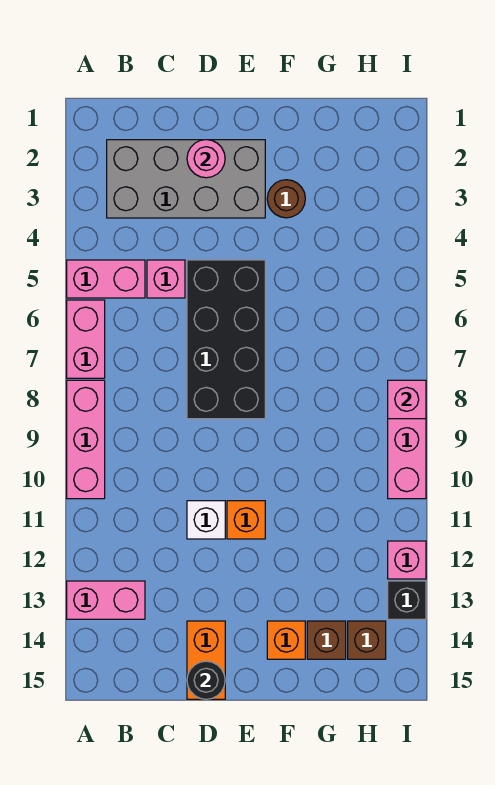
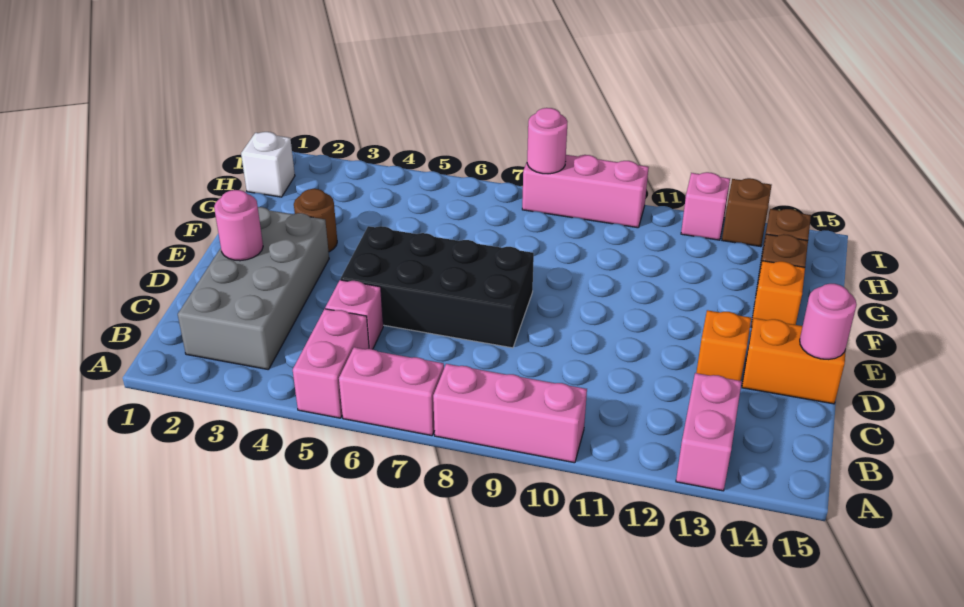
white 1x1 brick [187,501,225,539] -> white 1x1 brick moved to [241,132,295,197]
black 1x1 round brick [187,661,225,699] -> pink 1x1 round brick [800,284,857,359]
orange 1x1 brick [227,501,265,539] -> orange 1x1 brick moved to [696,310,751,381]
pink 1x1 brick [388,380,426,419] -> pink 1x1 round brick [527,108,568,174]
black 1x1 brick [388,581,426,619] -> brown 1x1 brick [722,178,772,247]

